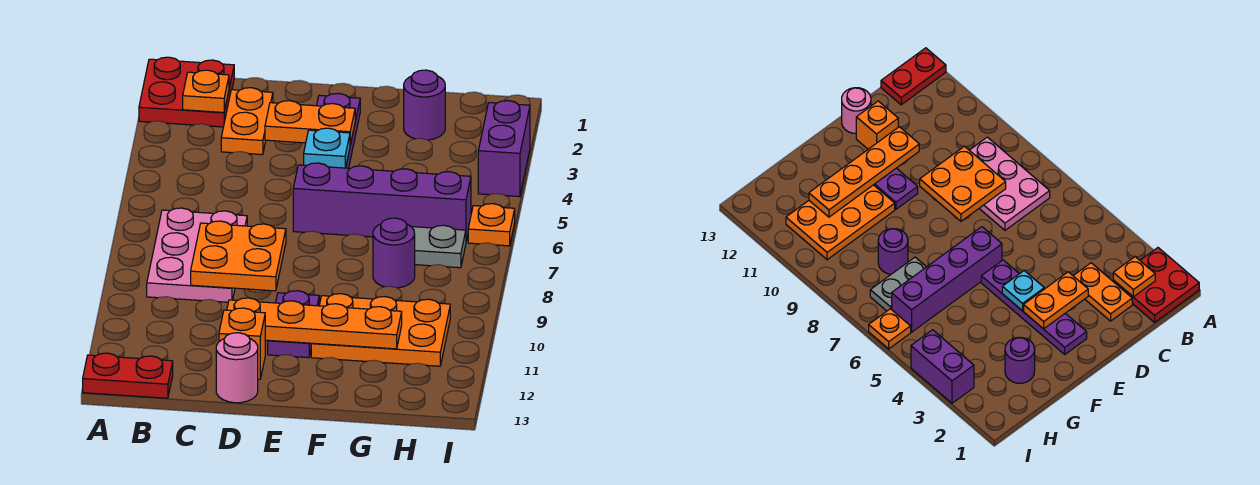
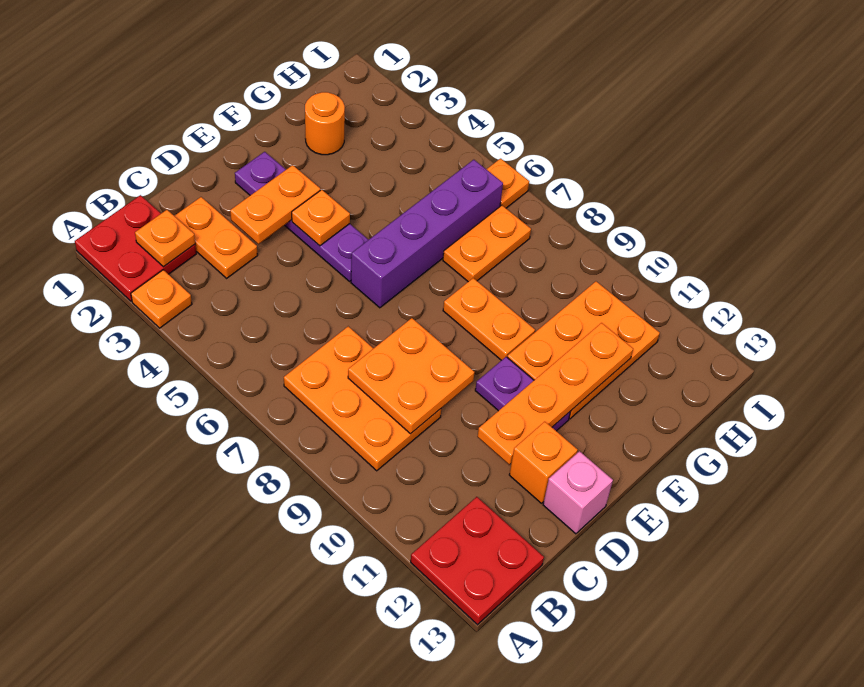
none -> orange 1x1 plate [131,270,192,328]
red 1x2 plate [83,353,173,398] -> red 2x2 plate [411,497,544,625]
pink 2x3 plate [147,208,247,302] -> orange 2x3 plate [284,326,441,471]
pink 1x1 round brick [216,333,258,403] -> pink 1x1 brick [543,451,613,534]
cyan 1x1 plate [304,128,350,168] -> orange 1x1 plate [292,190,350,246]
none -> orange 1x2 plate [443,278,535,360]
purple 1x1 round brick [404,70,445,140] -> orange 1x1 round brick [305,92,345,155]
grey 1x2 plate [412,225,466,268] -> orange 1x2 plate [443,205,531,282]
purple 1x1 round brick [373,218,415,288] -> none
purple 1x2 brick [478,101,530,197] -> none

